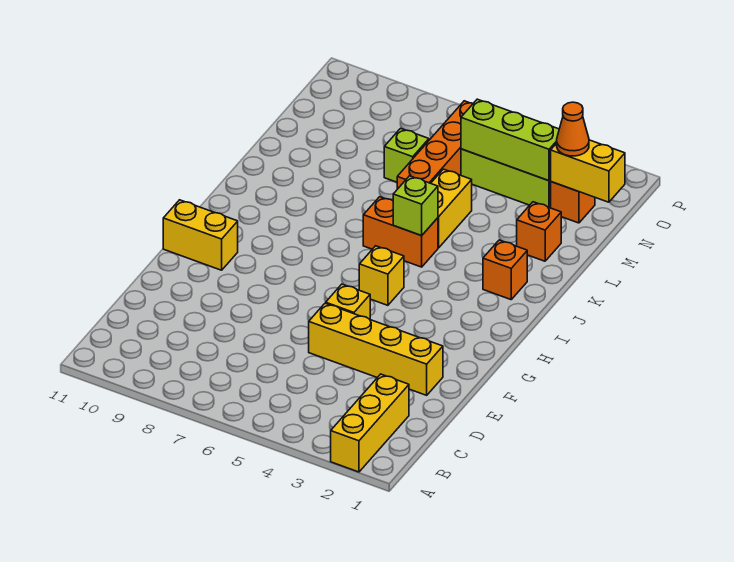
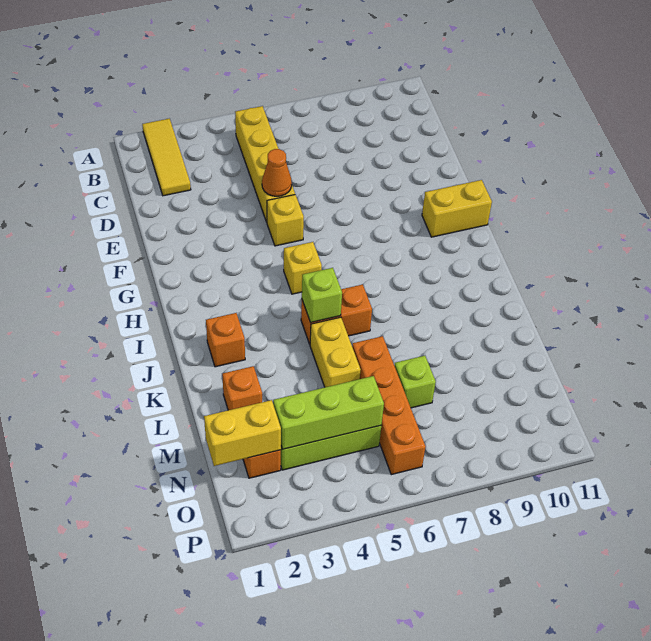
yellow 1x3 brick [331,374,409,472] -> yellow 1x3 tile [142,119,191,196]
yellow 1x4 brick [309,303,443,395] -> yellow 1x4 brick turned to [235,106,295,222]
orange 1x1 cone [557,102,589,156] -> orange 1x1 cone moved to [262,149,292,196]

